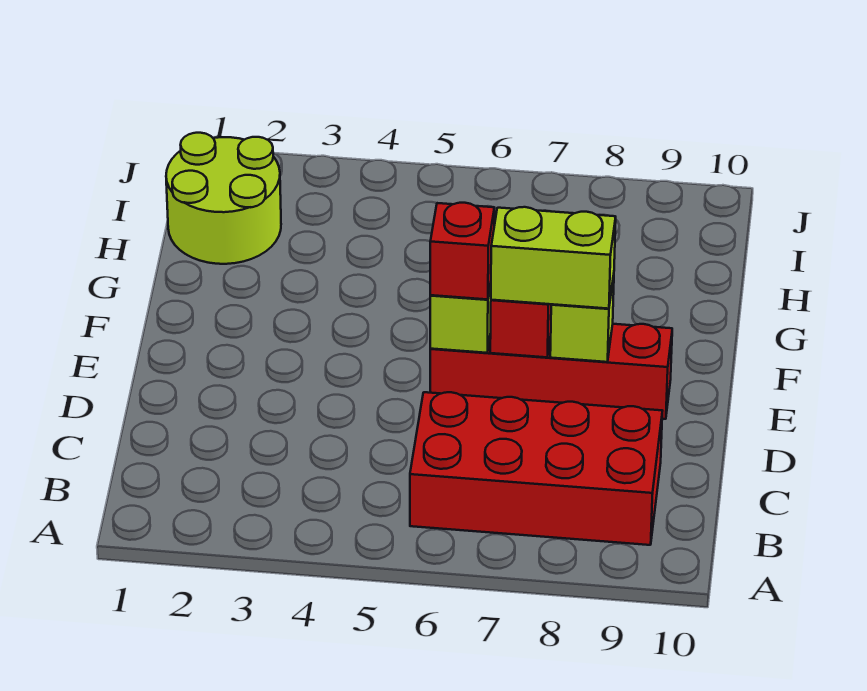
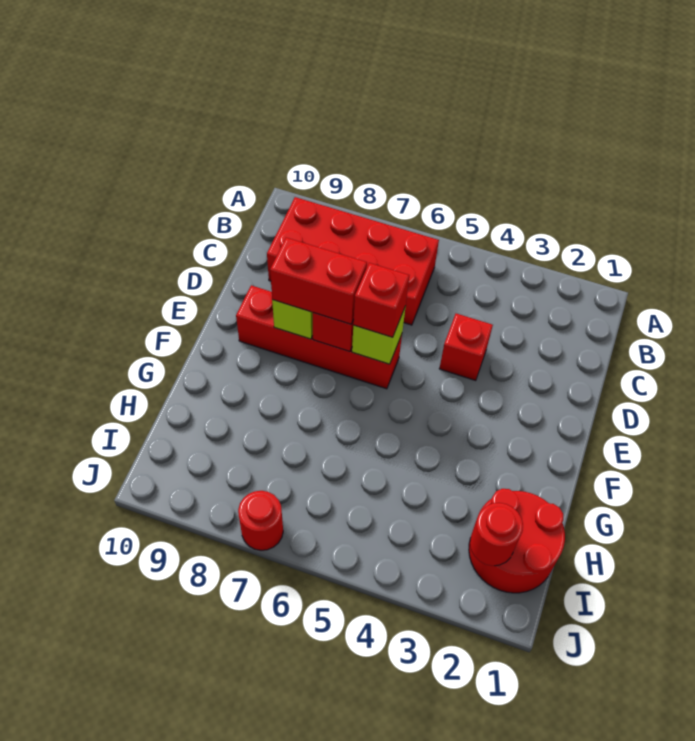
none -> red 1x1 brick [439,314,493,381]
lime 1x2 brick [491,207,616,309] -> red 1x2 brick [270,238,367,324]
lime 2x2 round brick [166,133,281,264] -> red 2x2 round brick [469,489,565,593]
none -> red 1x1 round brick [470,503,523,566]
none -> red 1x1 round brick [238,491,283,550]

